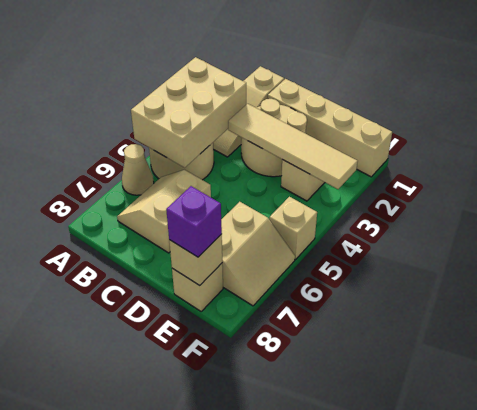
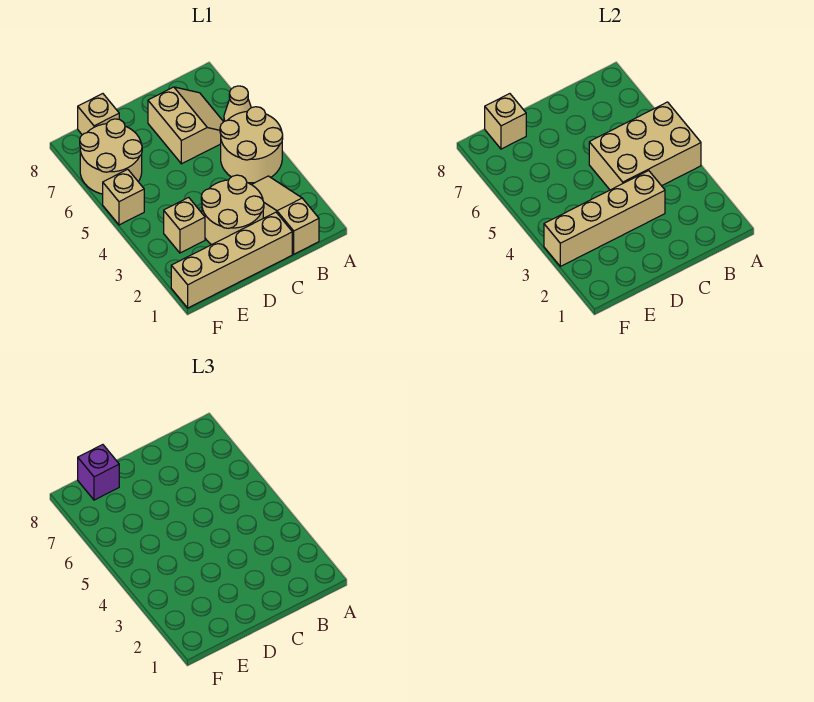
tan 2x3 brick [131,57,246,168] -> tan 2x3 brick turned to [589,102,701,190]
tan 1x4 tile [228,104,358,189] -> tan 1x4 brick [544,171,665,266]
tan 2x2 slope [221,202,295,306] -> tan 2x2 round brick [80,119,142,194]

